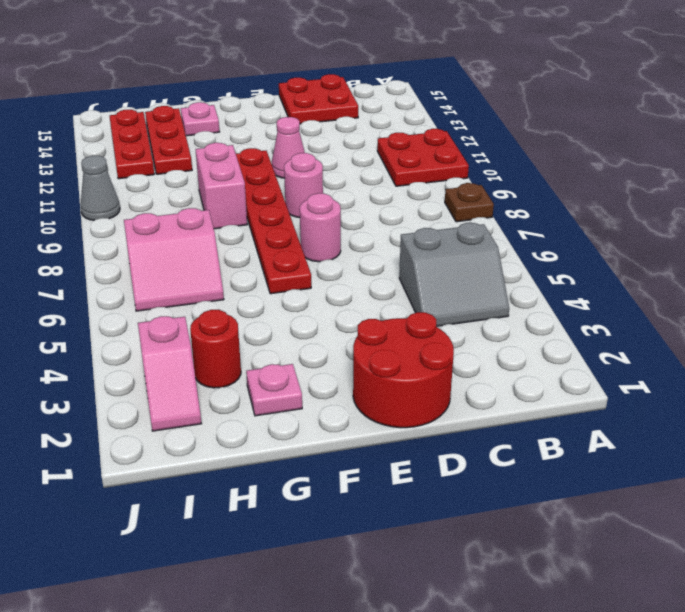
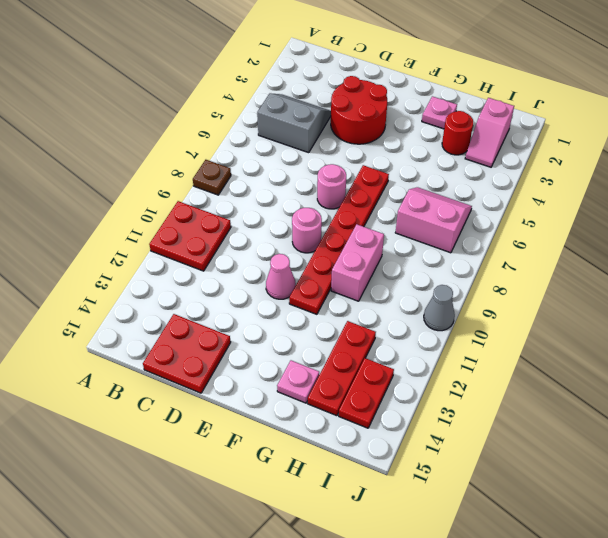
red 2x2 round brick [353,312,454,428] -> red 2x2 round brick moved to [331,76,387,144]
pink 1x2 slope [138,316,201,431] -> pink 1x2 slope turned to [465,98,514,167]
red 1x3 plate [110,110,154,179] -> red 1x2 plate [339,358,394,428]

